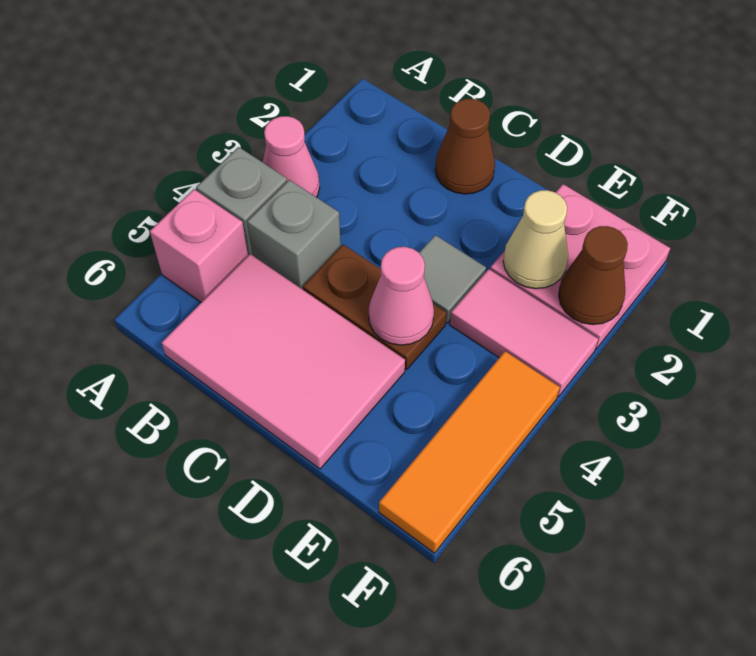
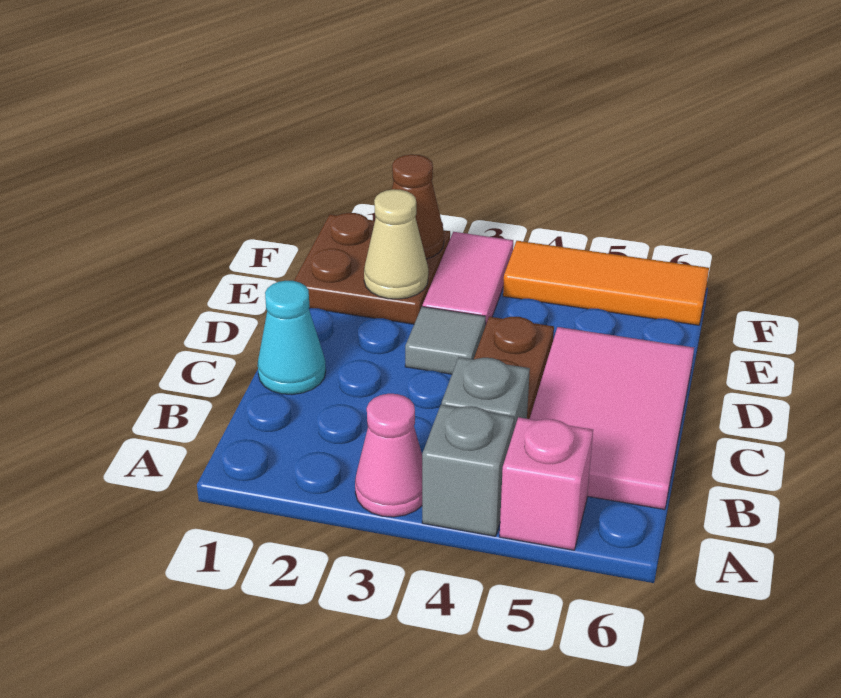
brown 1x1 cone [435,99,495,194] -> cyan 1x1 cone [258,281,326,395]
pink 1x1 cone [369,247,434,345] -> none
pink 2x2 plate [490,184,670,349] -> brown 2x2 plate [294,213,450,324]

